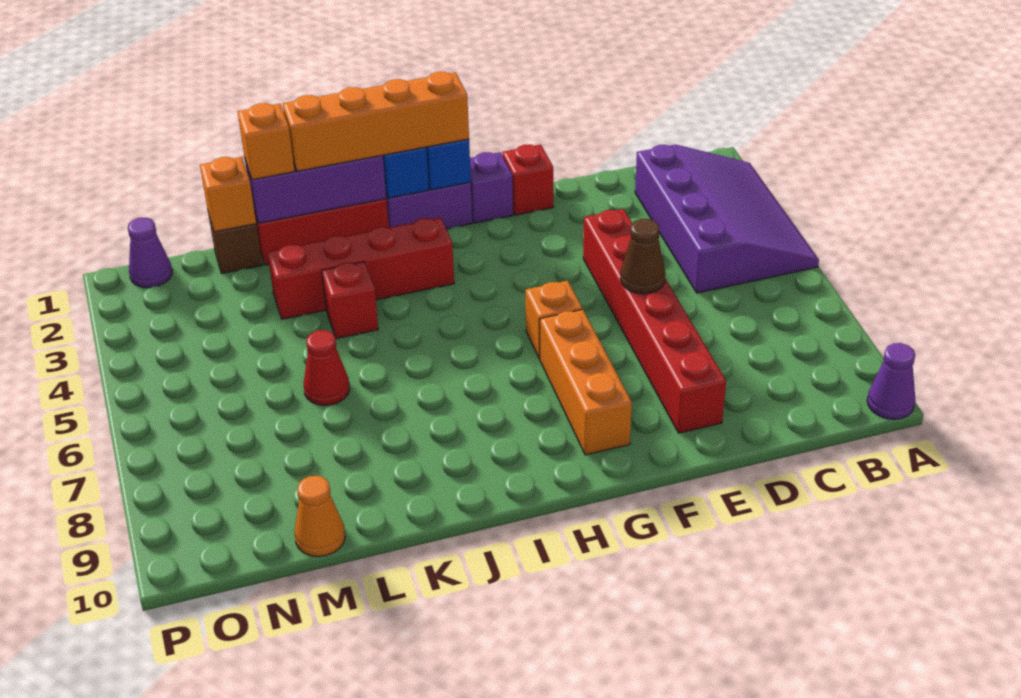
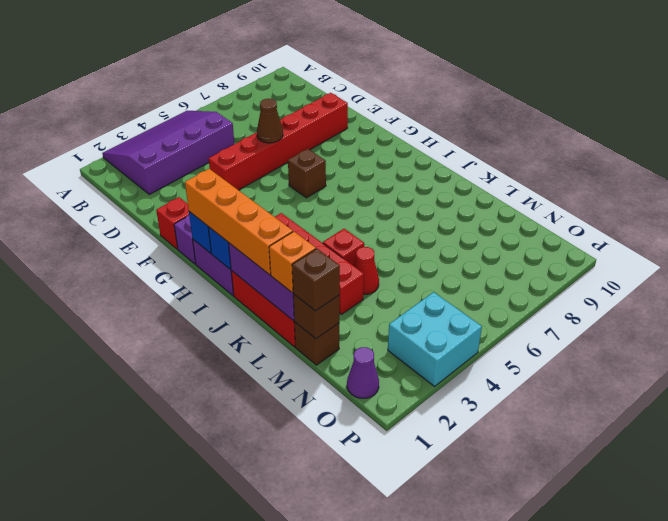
purple 1x1 cone [867,343,915,419] -> none
orange 1x1 brick [526,281,582,359] -> brown 1x1 brick [288,149,326,198]
orange 1x3 brick [540,309,632,455] -> none
red 1x1 cone [304,330,350,405] -> red 1x1 cone moved to [354,247,379,294]
orange 1x1 brick [200,157,256,232] -> brown 1x1 brick [293,294,340,339]
none -> brown 1x1 brick [292,249,340,311]
orange 1x1 cone [295,476,345,556] -> none
none -> cyan 2x2 brick [388,292,482,386]

